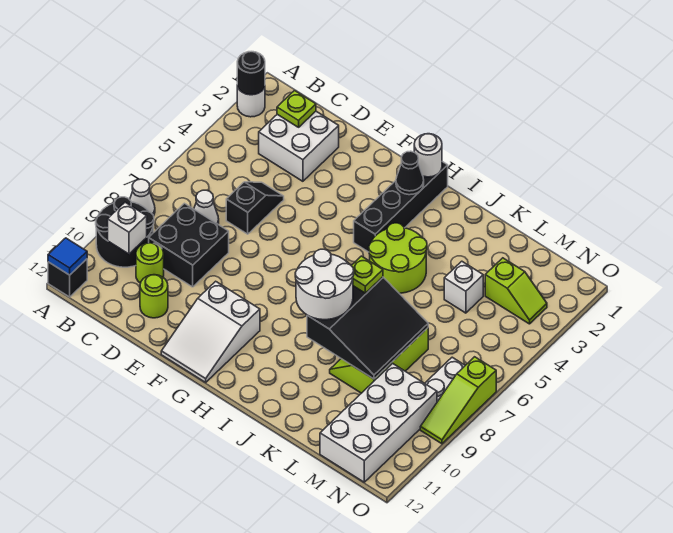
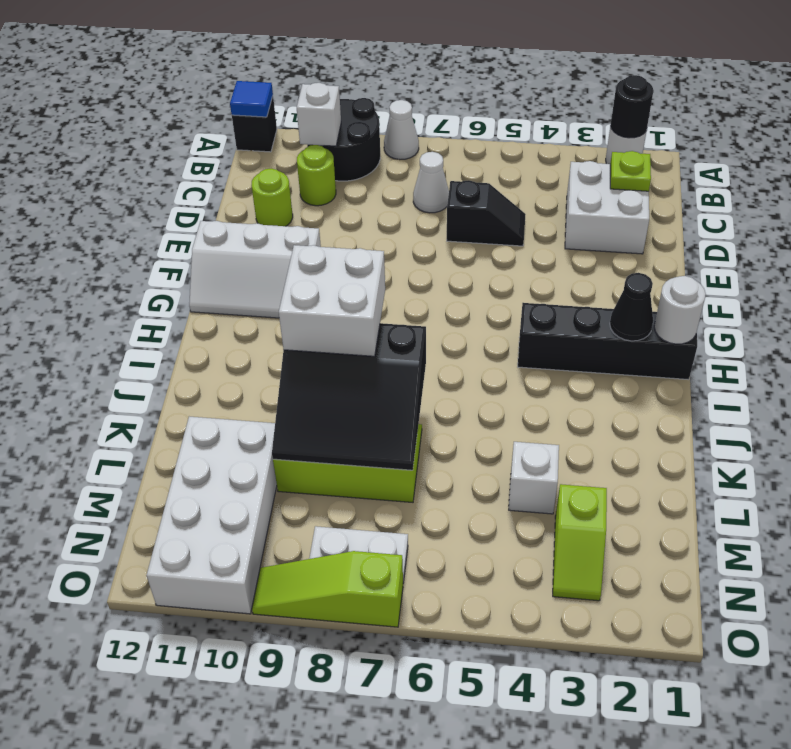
black 2x2 brick [149,203,229,287] -> none
white 2x3 slope [161,281,260,382] -> white 2x3 slope turned to [189,221,321,318]
lime 2x2 round brick [369,223,427,293] -> none
white 2x2 round brick [295,249,354,320] -> white 2x2 brick [279,245,385,356]
lime 1x1 plate [351,256,383,293] -> none
white 2x4 brick [320,363,437,482] -> white 2x4 brick turned to [147,417,277,614]

